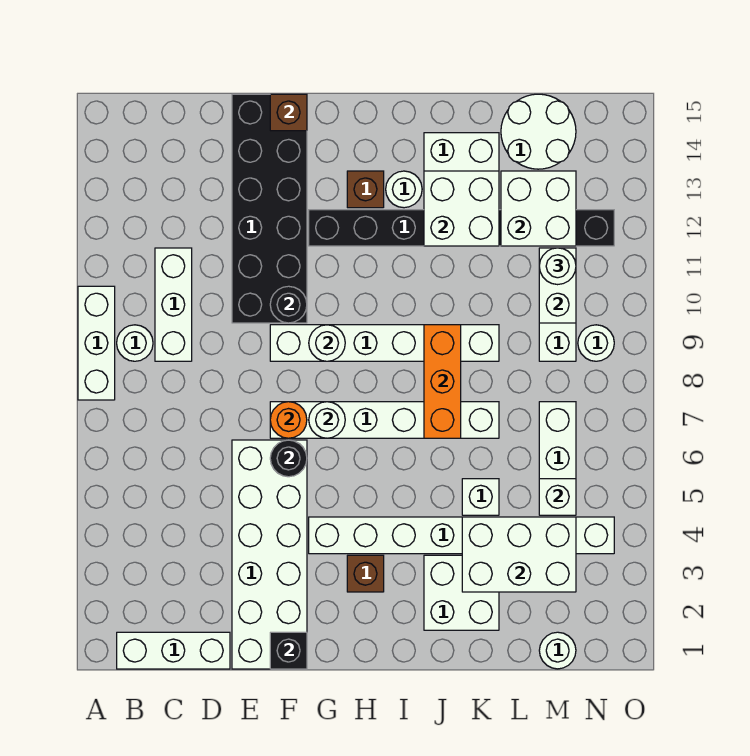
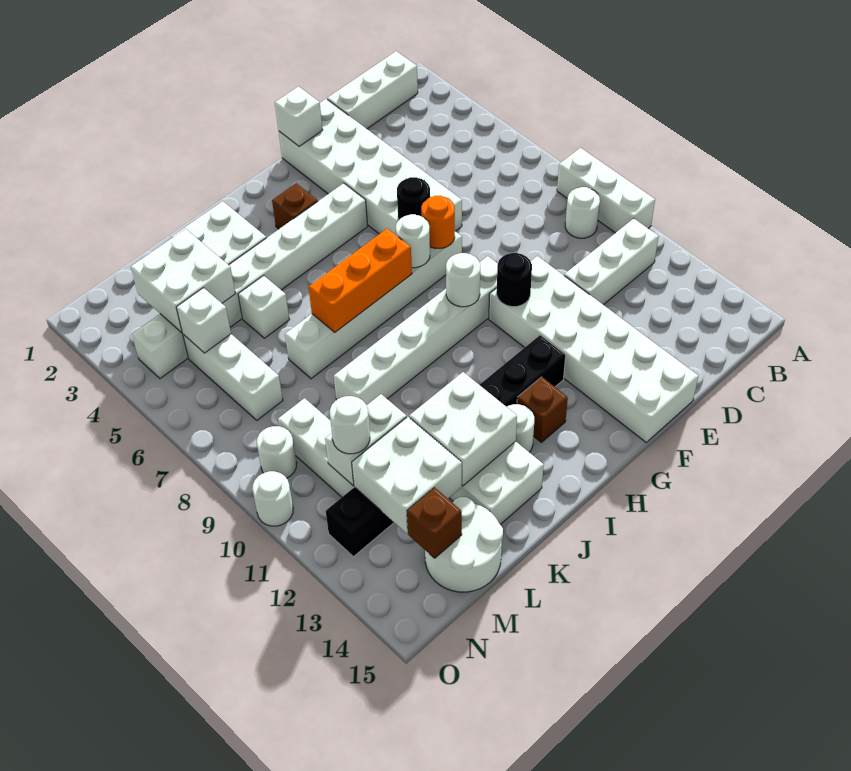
white 1x3 brick [155,248,192,361] -> white 1x3 brick turned to [564,218,659,305]
black 2x6 brick [232,94,307,323] -> white 2x6 brick [489,256,698,442]
black 1x1 brick [270,632,307,669] -> white 1x1 brick [275,87,322,146]
brown 1x1 brick [270,94,307,131] -> brown 1x1 brick moved to [407,488,462,558]
orange 1x3 brick [424,325,461,438] -> orange 1x3 brick turned to [309,229,412,332]
white 2x3 brick [462,517,576,592] -> white 2x2 brick [131,229,236,333]
white 1x1 round brick [539,632,576,669] -> white 1x1 round brick moved to [252,471,293,526]
white 1x2 brick [539,248,576,323] -> white 1x2 brick turned to [325,394,407,485]

